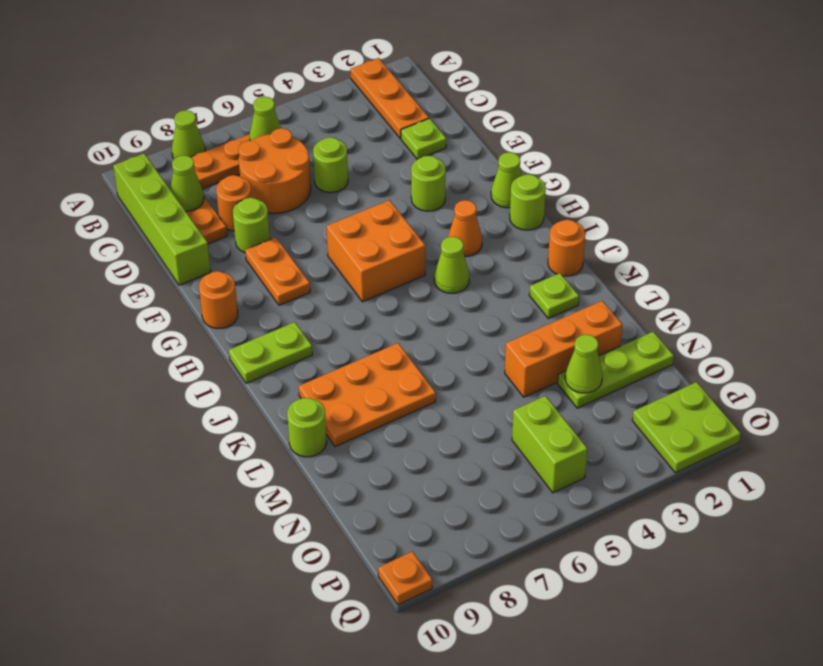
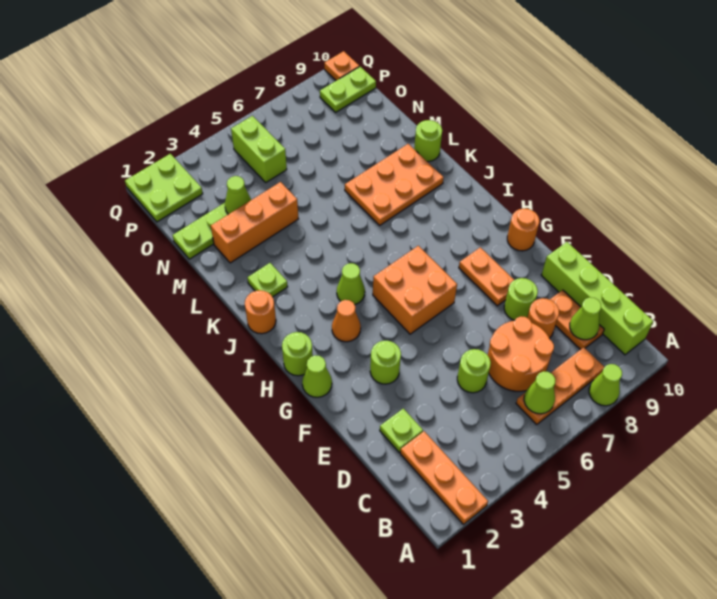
lime 1x2 plate [229,322,312,383] -> lime 1x2 plate moved to [320,67,376,112]

